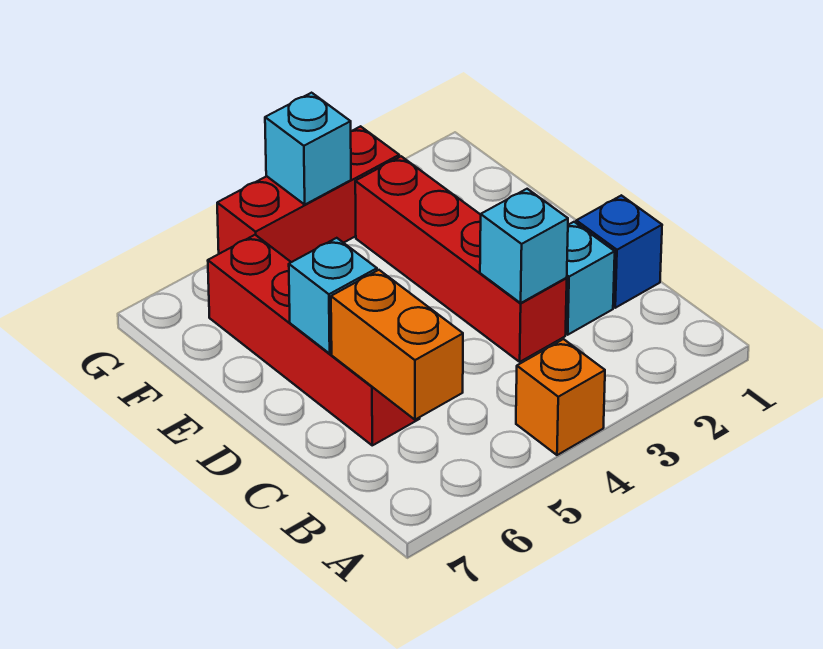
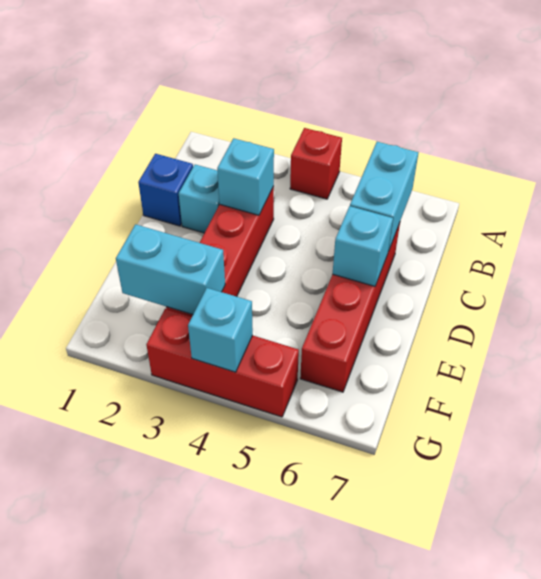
orange 1x1 brick [516,339,605,455] -> red 1x1 brick [290,128,342,199]
orange 1x2 brick [331,270,463,420] -> cyan 1x2 brick [350,142,419,252]
none -> cyan 1x2 brick [116,224,225,315]

